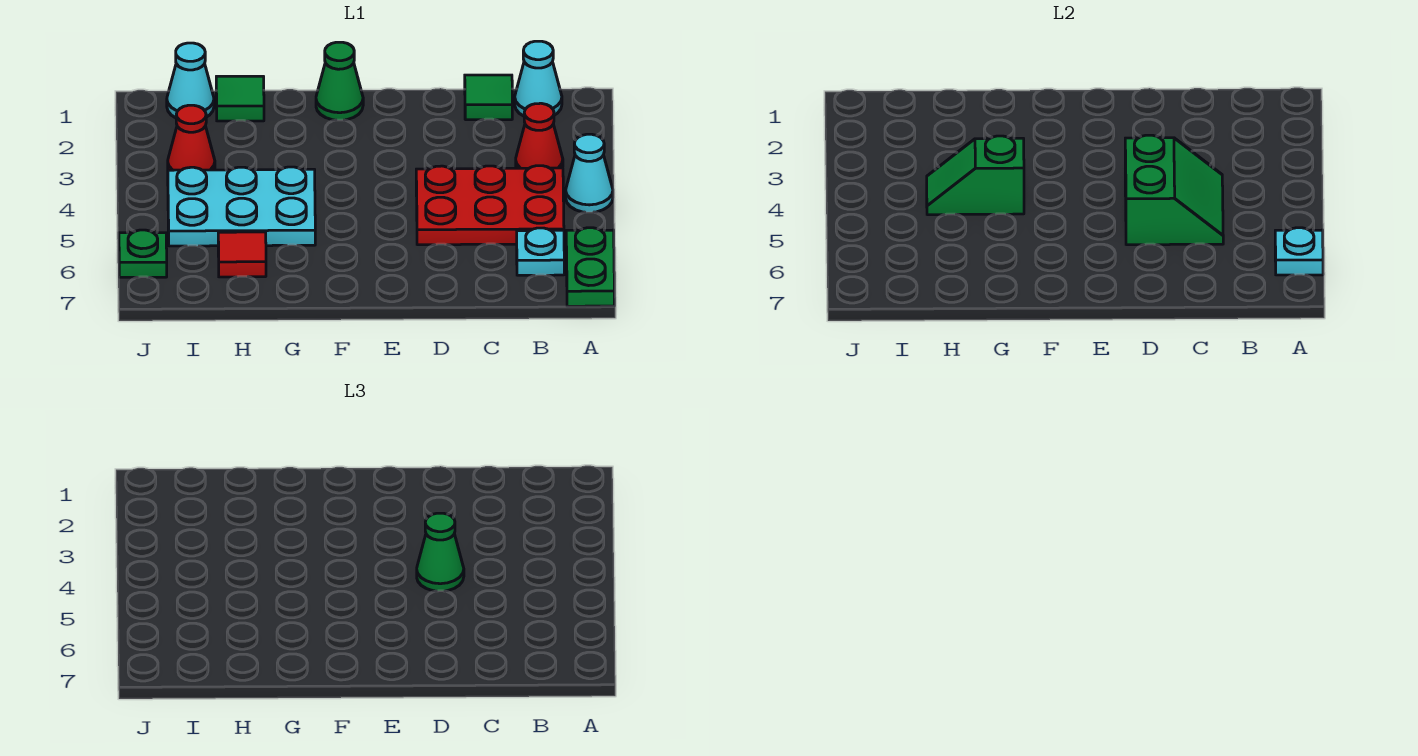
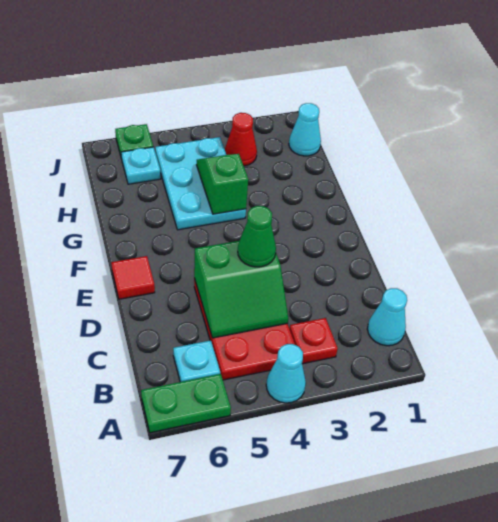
cyan 1x1 plate [1275,228,1323,275] -> cyan 1x1 plate moved to [121,147,161,184]
red 1x1 cone [516,103,563,168] -> red 1x1 plate [289,318,338,364]
green 1x1 tile [465,75,512,120] -> none
green 1x1 cone [316,42,363,120] -> none
green 1x1 tile [216,76,264,121] -> none
red 1x1 tile [218,232,266,277] -> red 1x1 tile moved to [111,256,155,299]

